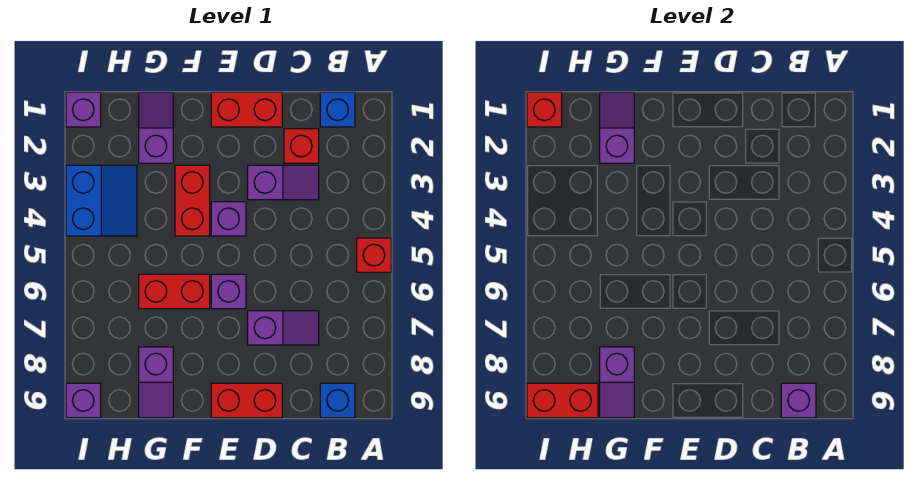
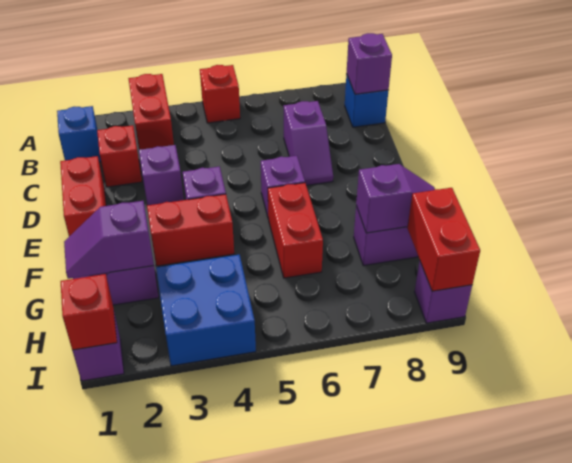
purple 1x2 slope [248,311,319,345] -> purple 1x2 slope turned to [284,101,333,186]
red 1x2 brick [211,383,282,418] -> red 1x2 brick moved to [128,74,174,150]
blue 2x2 slope [66,165,137,236] -> blue 2x2 brick [156,255,256,366]

